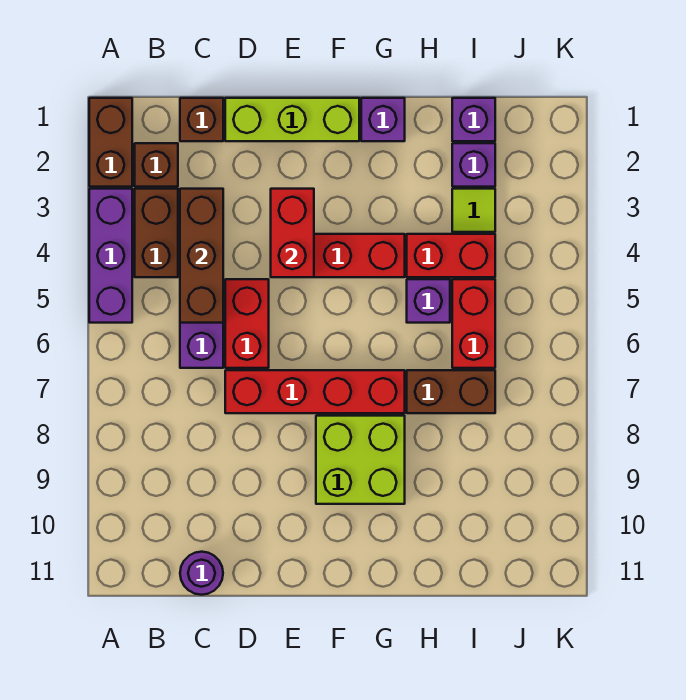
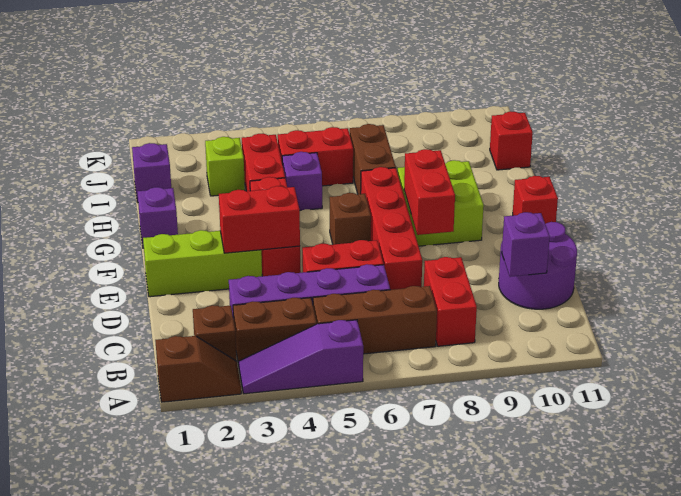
brown 1x2 brick [89,98,132,187] -> brown 1x2 slope [155,336,241,402]
purple 1x3 brick [89,189,132,323] -> purple 1x3 slope [239,320,363,394]
none -> red 1x2 brick [424,257,477,346]
brown 1x1 brick [180,98,223,141] -> brown 1x1 brick moved to [330,193,371,244]
brown 1x3 brick [180,189,223,323] -> brown 1x3 brick moved to [313,286,437,354]
purple 1x1 round brick [180,552,223,595] -> purple 2x2 round brick [499,222,577,309]
lime 1x3 brick [225,98,359,141] -> lime 1x3 brick turned to [143,230,262,297]
none -> red 1x2 brick [404,149,455,235]
none -> red 1x1 brick [513,176,558,224]
purple 1x1 brick [452,143,495,187] -> purple 1x1 brick moved to [502,212,550,277]
lime 1x1 tile [452,189,495,232] -> lime 1x1 brick [205,137,245,196]
none -> red 1x1 brick [490,111,533,170]

